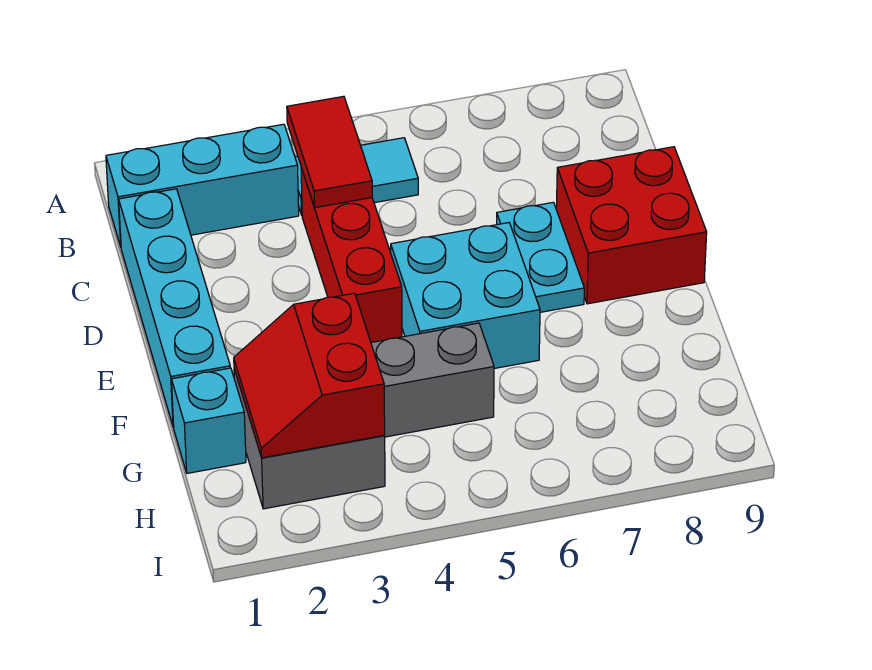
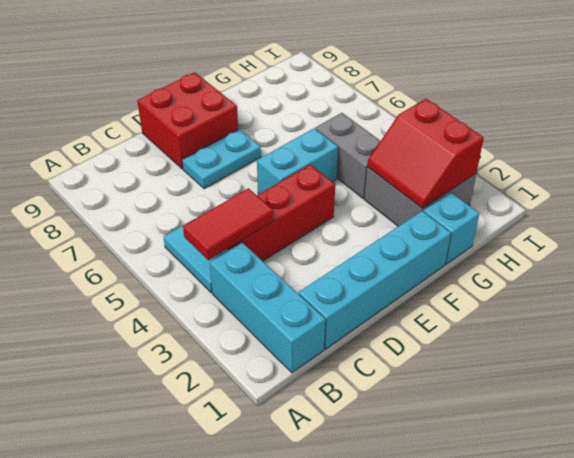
cyan 2x2 brick [391,223,540,369] -> cyan 1x2 brick [257,128,338,194]
red 2x2 slope [234,293,385,458] -> red 2x2 slope turned to [367,99,484,208]

